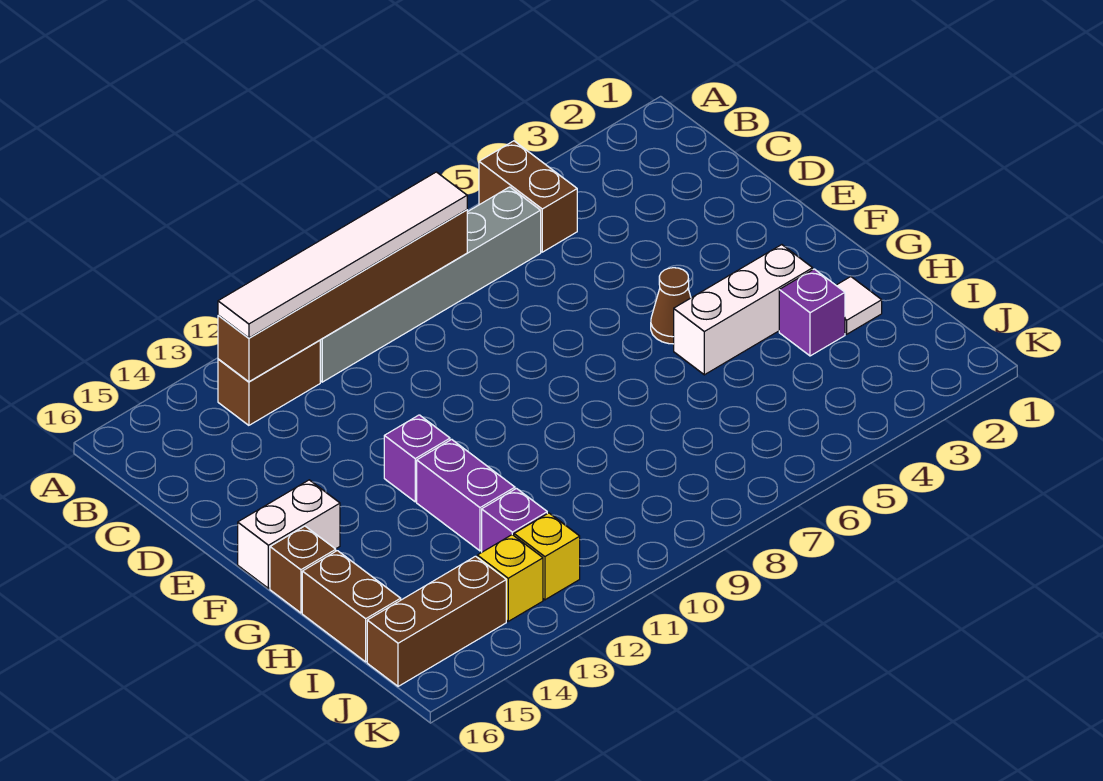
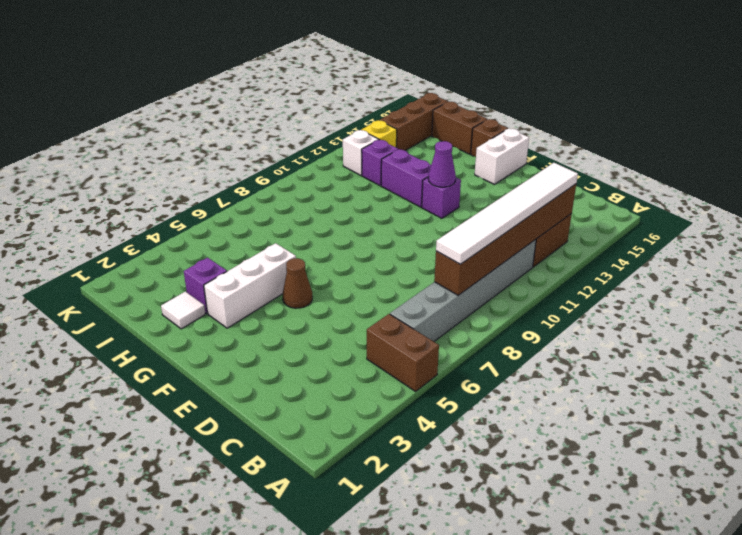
none -> purple 1x1 cone [428,141,456,187]
yellow 1x1 brick [514,513,580,600] -> white 1x1 brick [343,130,379,175]

